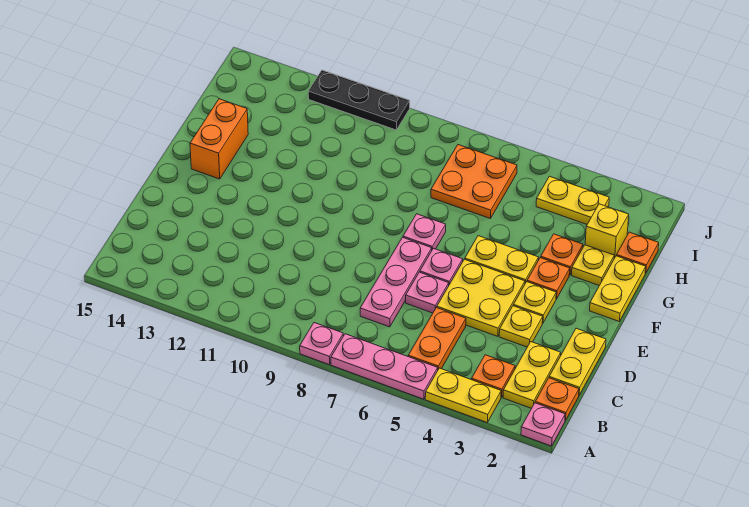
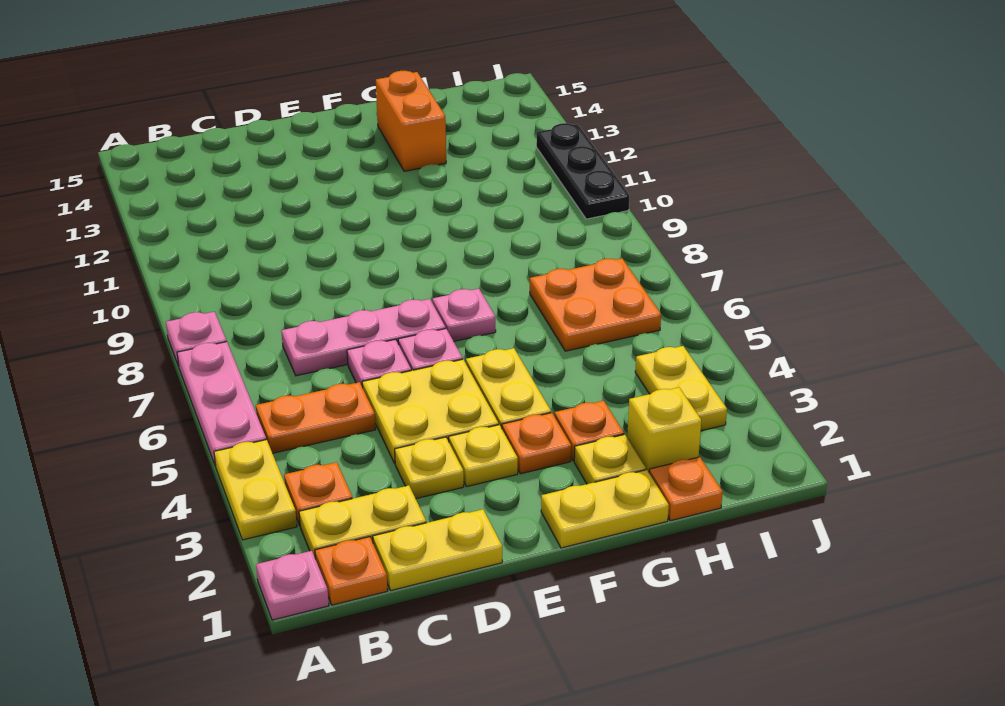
orange 1x2 brick [190,99,248,179] -> orange 1x2 brick turned to [376,71,446,171]

